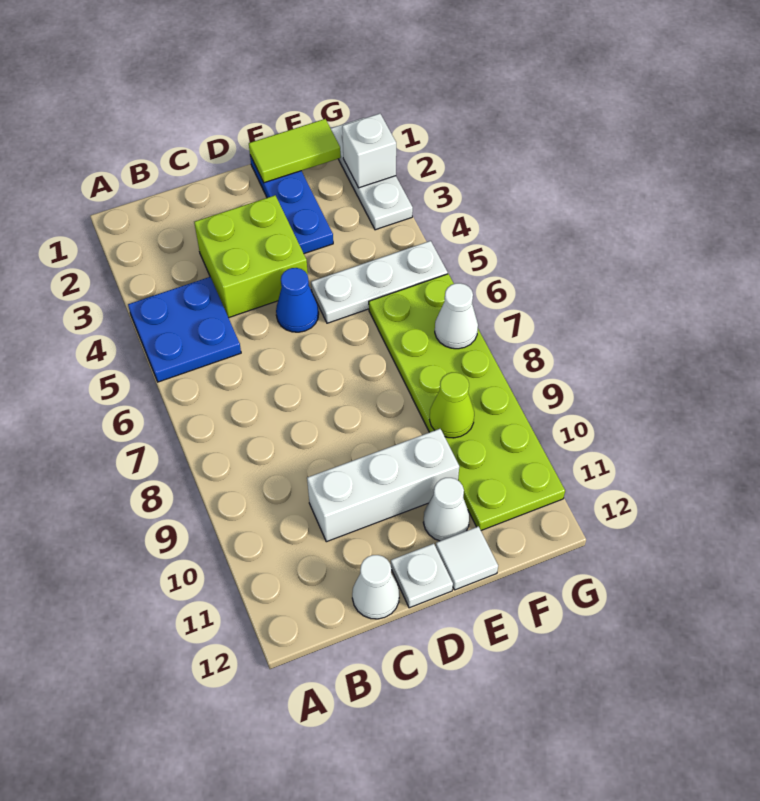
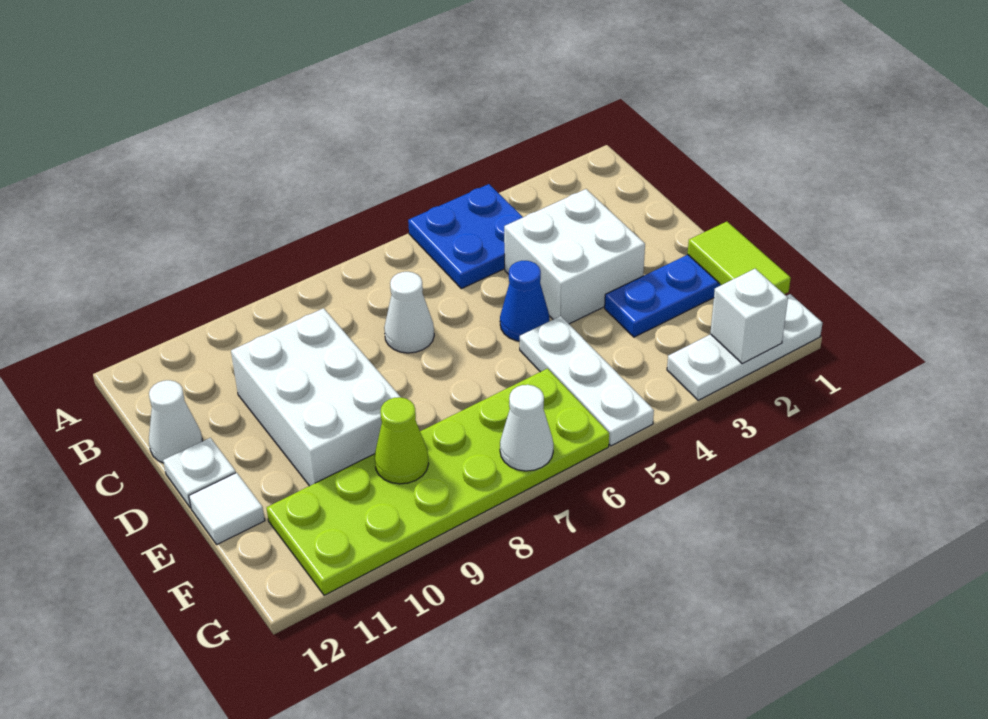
lime 2x2 brick [194,195,308,318] -> white 2x2 brick [504,189,645,324]
white 1x3 brick [307,429,459,542] -> white 2x3 brick [231,308,400,486]
white 1x1 cone [423,478,469,541] -> white 1x1 cone moved to [384,272,434,353]

